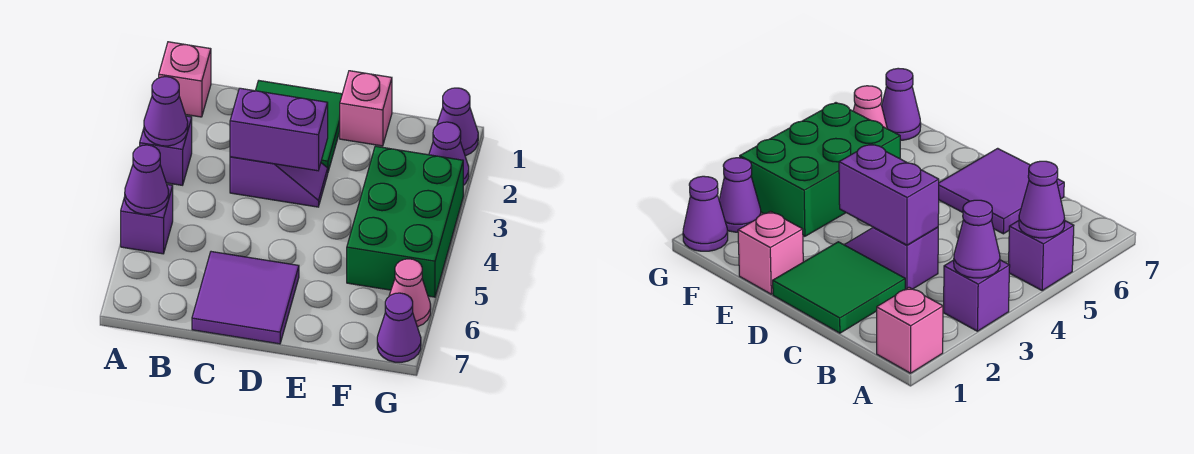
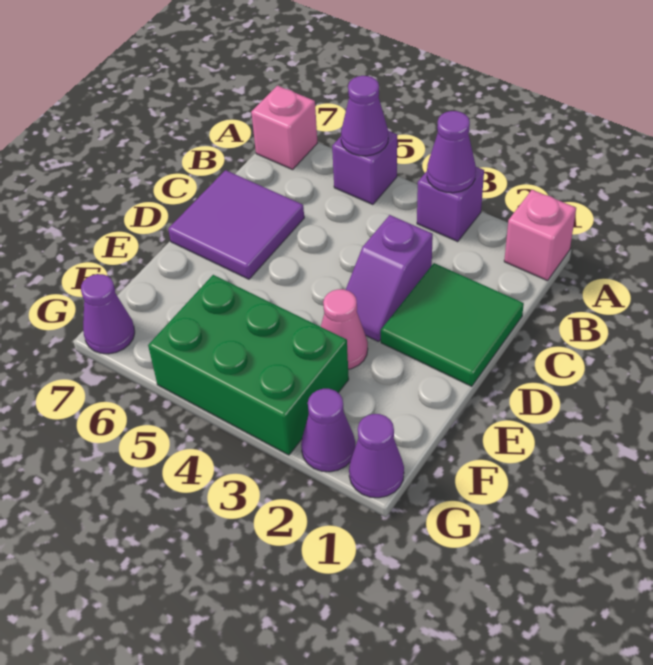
purple 1x2 brick [230,88,328,171] -> none
pink 1x1 brick [340,71,392,146] -> pink 1x1 brick moved to [251,86,318,169]
pink 1x1 cone [389,259,431,327] -> pink 1x1 cone moved to [321,289,368,369]

